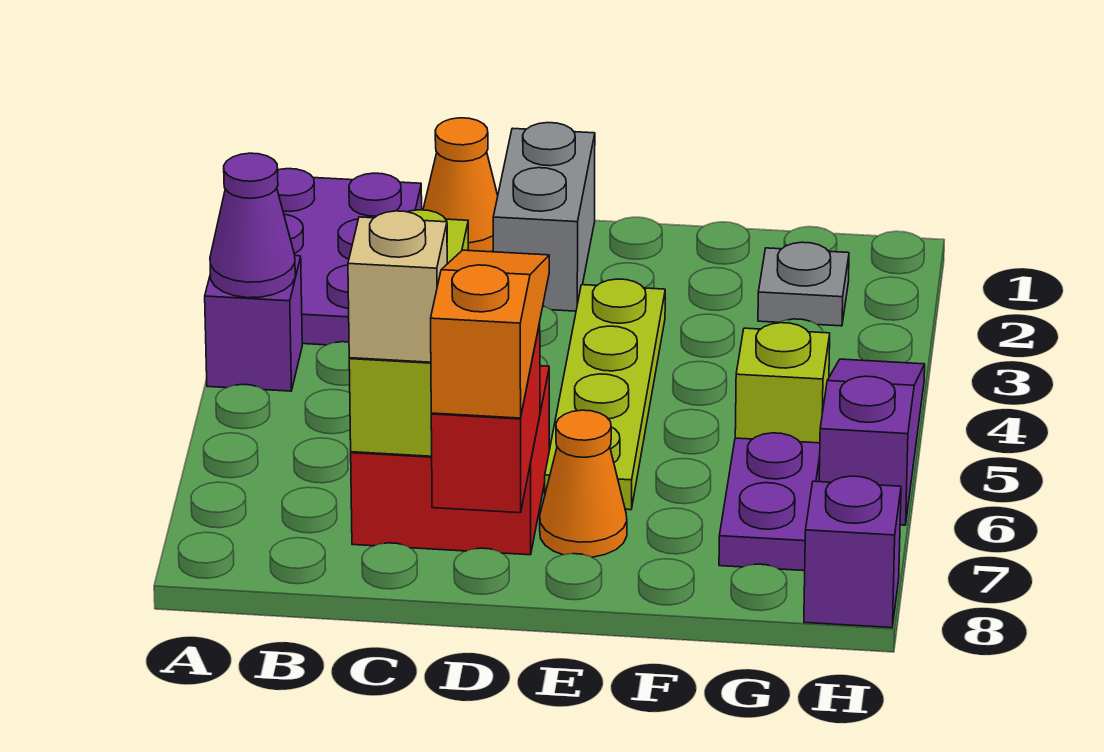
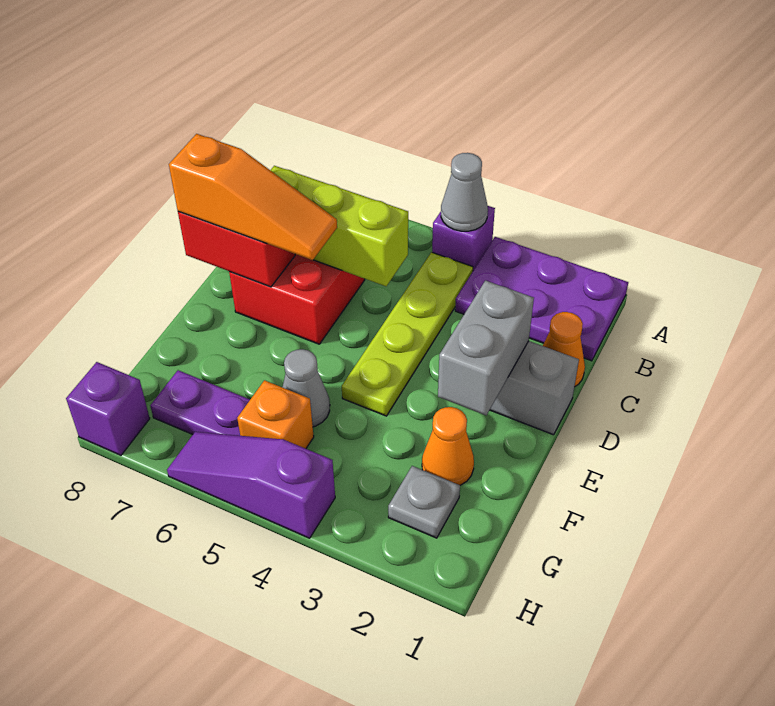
purple 1x1 cone [210,153,295,298] -> grey 1x1 cone [441,153,488,231]
tan 1x1 brick [348,211,447,362] -> none
none -> grey 1x2 brick [438,281,534,415]
lime 1x4 plate [545,279,665,510] -> lime 1x4 plate turned to [342,252,473,416]
orange 1x1 cone [540,410,627,557] -> orange 1x1 cone moved to [422,407,474,485]
none -> grey 1x1 cone [283,349,330,427]
lime 1x1 brick [735,323,830,443] -> orange 1x1 brick [237,380,314,449]
purple 1x3 slope [819,359,925,525] -> purple 1x3 slope turned to [167,432,335,538]

